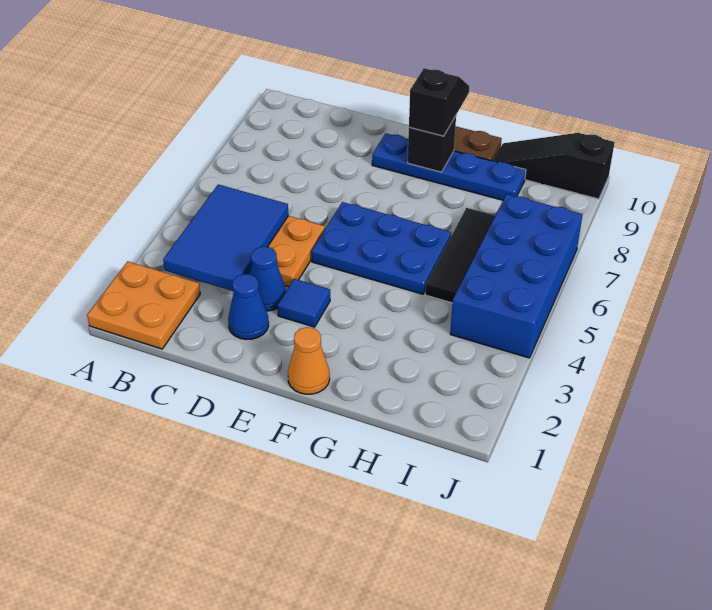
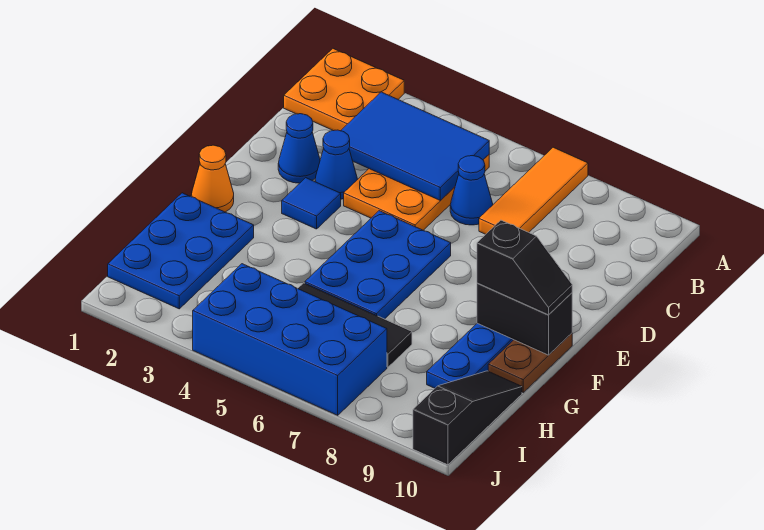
none -> orange 1x3 tile [479,147,588,234]
none -> blue 1x1 cone [450,156,493,225]
black 1x1 brick [408,116,456,172] -> black 1x2 brick [477,283,572,355]
none -> blue 2x3 plate [108,193,254,309]

